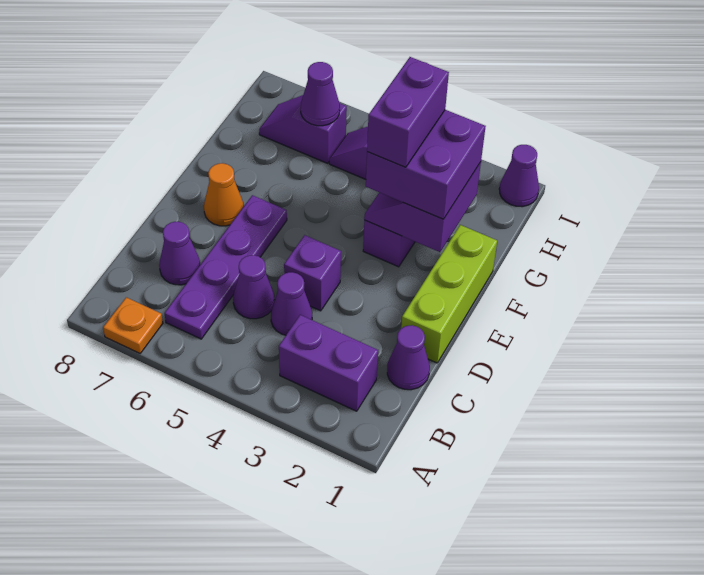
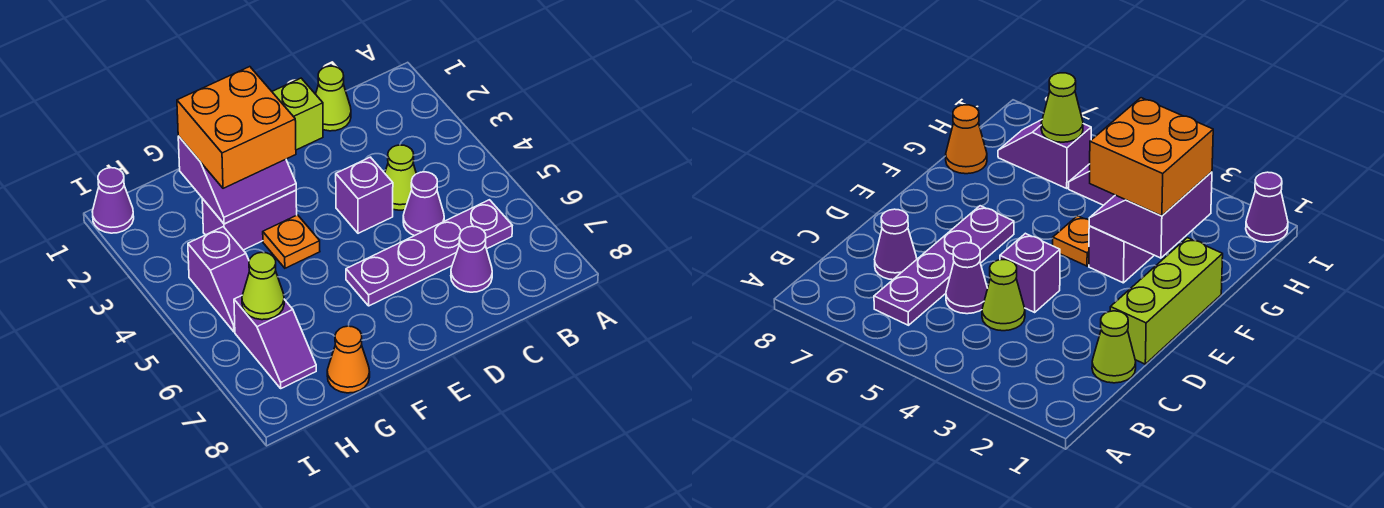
orange 1x1 plate [103,297,163,353] -> orange 1x1 plate moved to [263,215,320,268]
purple 1x2 brick [279,315,378,411] -> none
purple 1x1 cone [387,325,430,390] -> lime 1x1 cone [316,66,351,131]
purple 1x1 cone [271,272,312,335] -> lime 1x1 cone [385,145,416,210]
orange 1x1 cone [204,163,244,226] -> orange 1x1 cone moved to [327,326,370,393]
purple 2x2 brick [366,110,486,219] -> orange 2x2 brick [177,67,296,188]
purple 1x2 brick [367,57,449,167] -> none
purple 1x1 cone [301,62,340,126] -> lime 1x1 cone [242,253,284,320]

